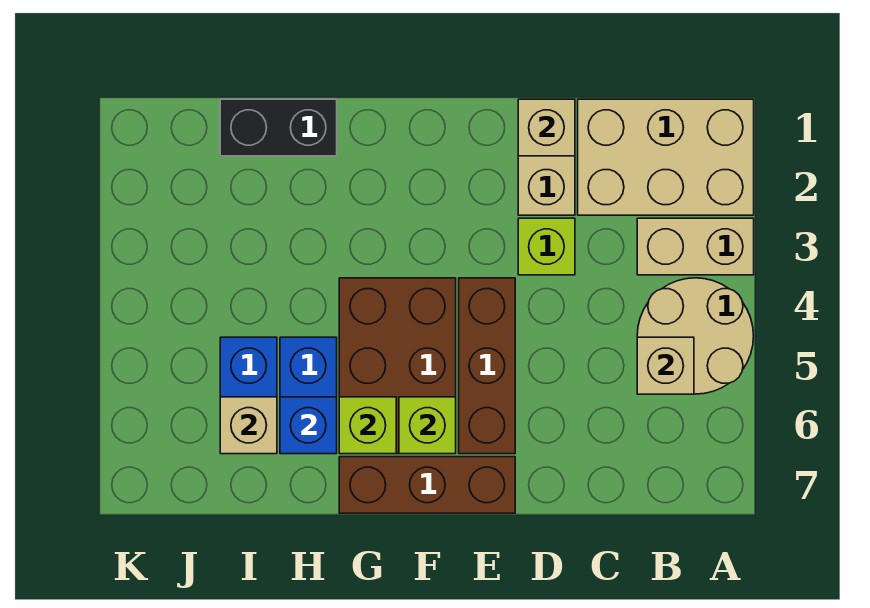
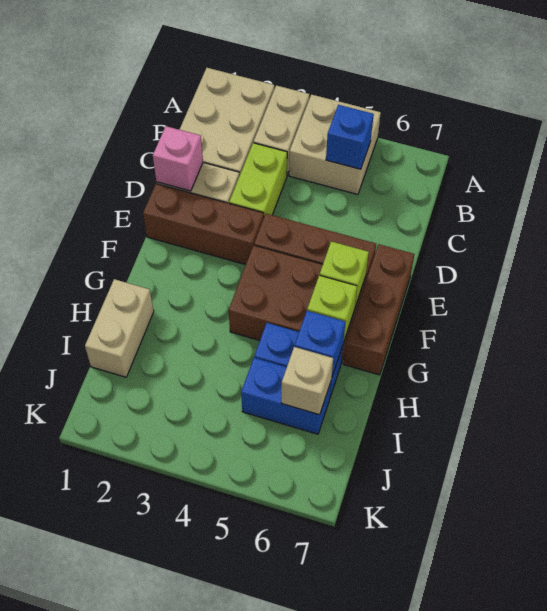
tan 2x2 round brick [637,278,754,394] -> tan 2x2 brick [289,95,381,194]
tan 1x1 brick [637,337,694,394] -> blue 1x1 brick [326,105,374,169]
tan 1x1 brick [518,99,575,156] -> pink 1x1 brick [153,126,203,191]
lime 1x1 brick [518,218,575,275] -> lime 1x2 brick [229,143,287,216]
none -> brown 1x3 brick [143,184,264,265]
black 1x2 brick [220,99,337,156] -> tan 1x2 brick [85,279,154,377]

